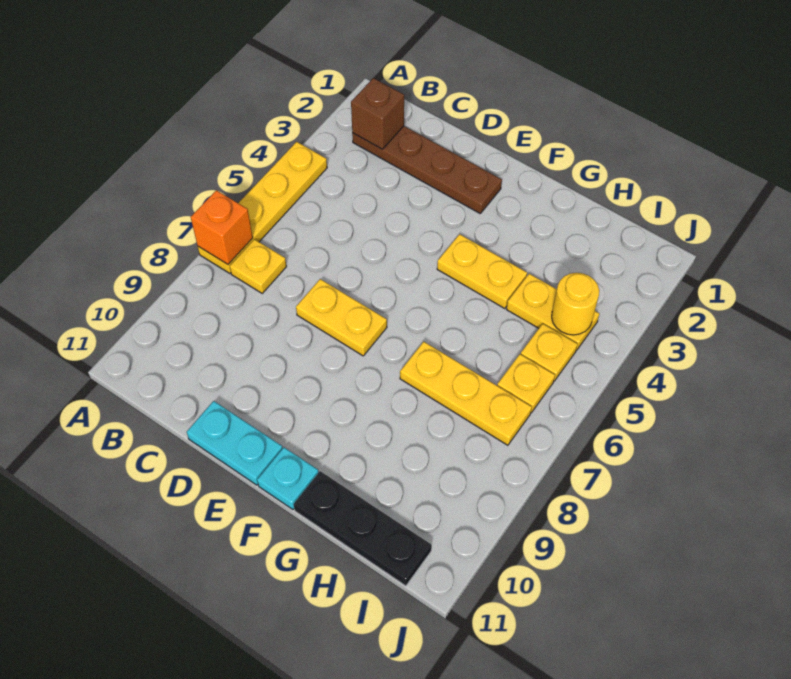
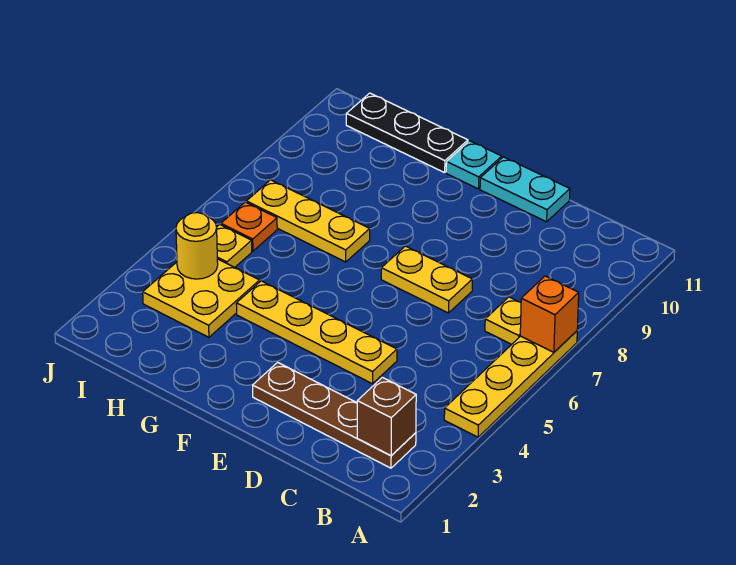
yellow 1x2 plate [437,234,527,308] -> yellow 1x4 plate [236,281,397,384]
yellow 1x2 plate [506,274,599,350] -> yellow 2x2 plate [143,259,260,337]
yellow 1x1 plate [497,354,555,413] -> orange 1x1 plate [221,202,277,251]

